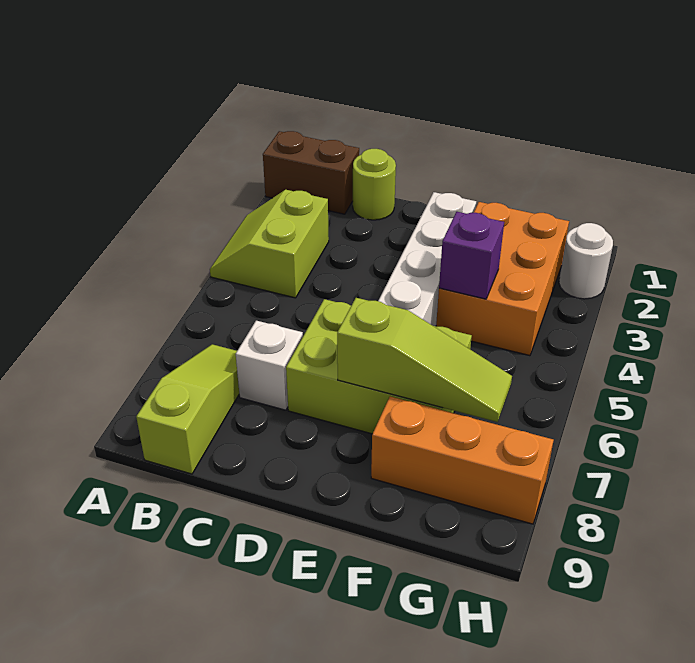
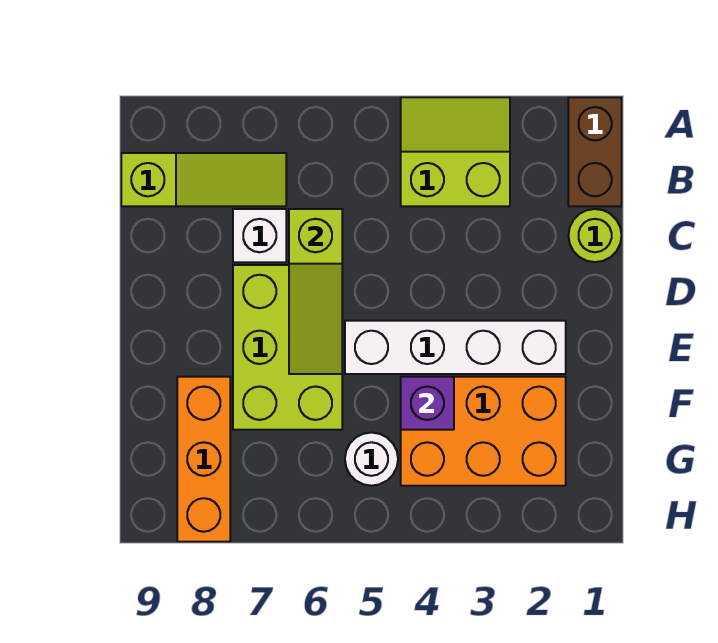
lime 1x3 slope [337,298,512,422] -> lime 1x3 slope moved to [289,209,342,374]
white 1x1 round brick [559,223,613,299] -> white 1x1 round brick moved to [345,433,398,486]

